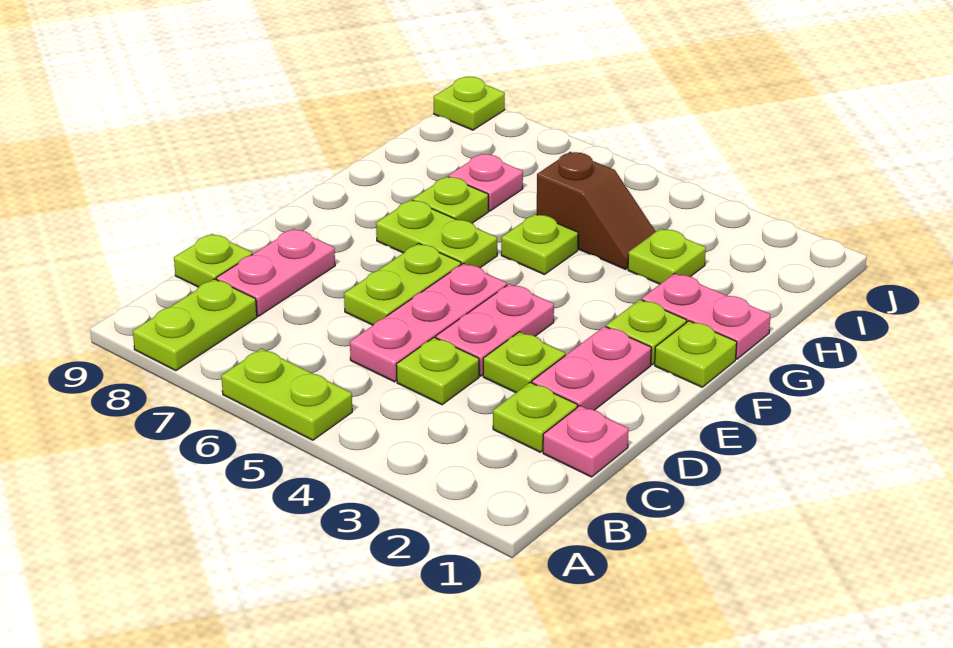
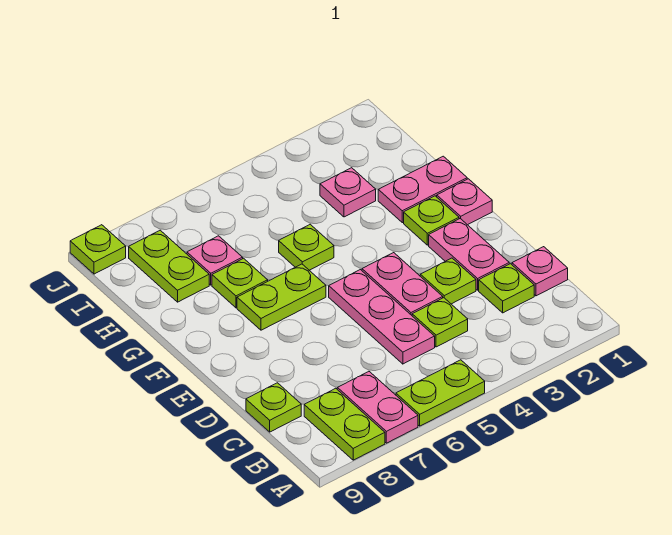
pink 1x2 plate [216,229,335,316] -> pink 1x2 plate moved to [337,372,418,443]
lime 1x2 plate [344,243,461,325] -> lime 1x2 plate moved to [129,230,209,302]
lime 1x1 plate [655,321,737,387] -> pink 1x1 plate [437,179,492,225]
lime 1x1 plate [628,229,706,284] -> pink 1x1 plate [320,168,376,217]
brown 1x2 slope [537,152,656,269] -> none

